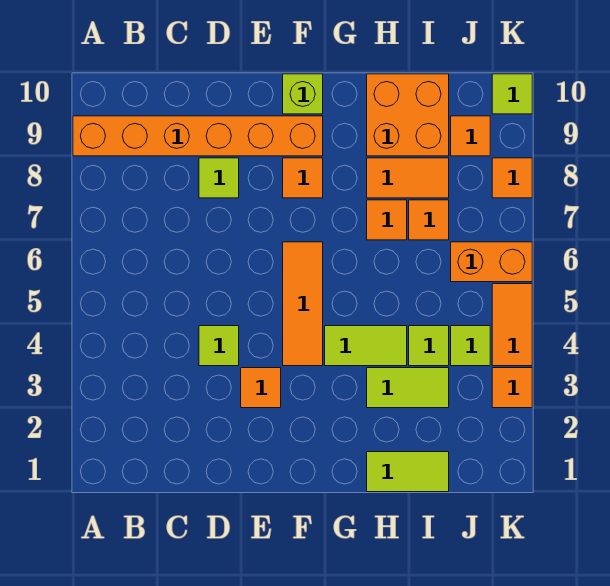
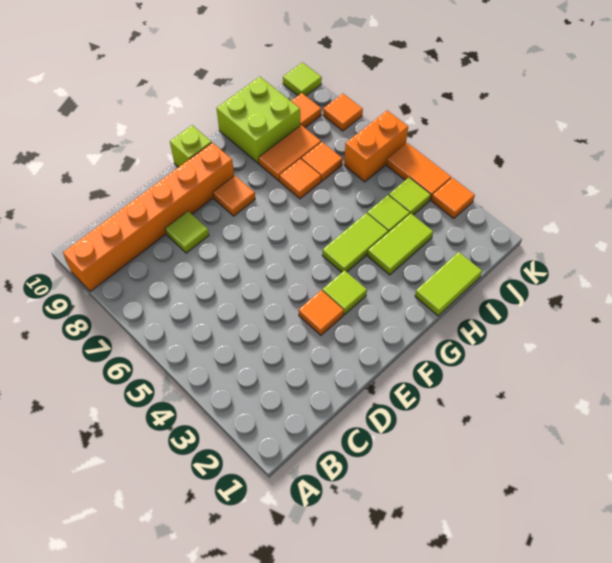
lime 1x1 tile [199,326,239,366] -> lime 1x1 tile moved to [322,270,367,315]
orange 1x3 tile [283,242,323,366] -> none
orange 2x2 brick [367,74,449,156] -> lime 2x2 brick [216,77,300,163]

